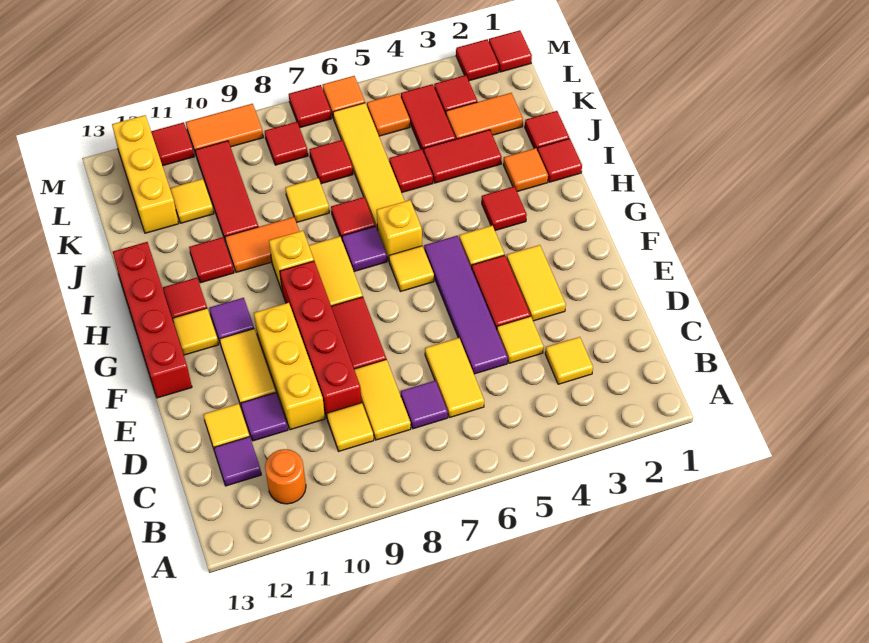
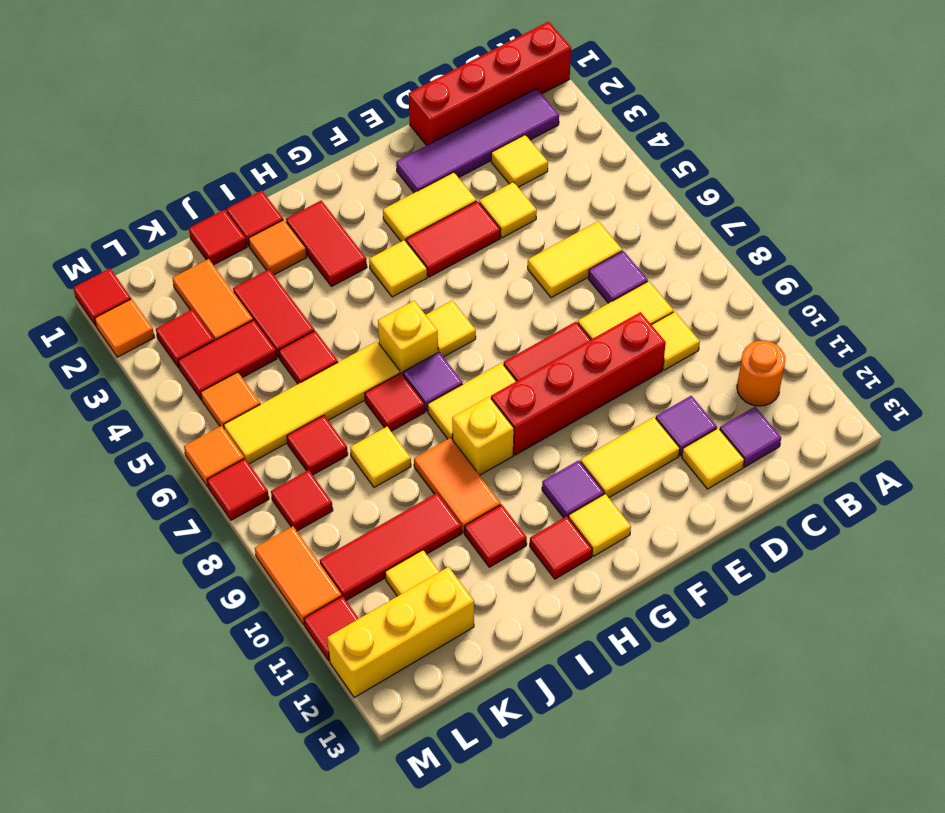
purple 1x4 tile [424,236,508,374] -> purple 1x4 tile moved to [396,89,559,193]
yellow 1x3 brick [254,303,325,430] -> none
red 1x4 brick [113,242,192,398] -> red 1x4 brick moved to [409,22,571,145]
red 1x1 tile [482,186,527,231] -> red 1x2 tile [286,201,367,287]
red 1x1 tile [456,39,499,81] -> orange 1x1 tile [95,299,155,357]

